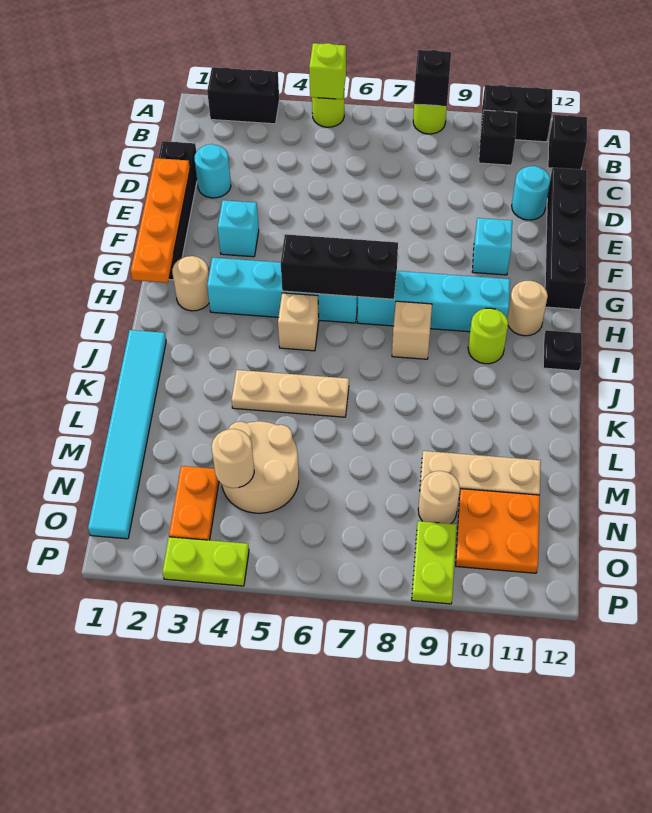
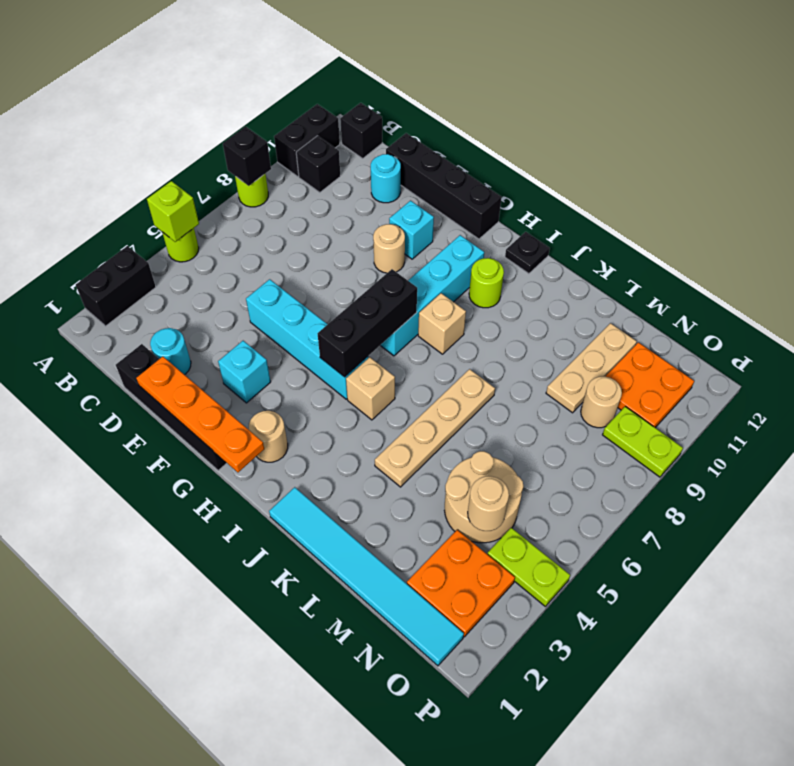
cyan 1x4 brick [207,258,358,323] -> cyan 1x4 brick turned to [246,279,369,399]
tan 1x1 round brick [507,281,548,336] -> tan 1x1 round brick moved to [373,224,405,273]
tan 1x3 plate [232,370,349,417] -> tan 1x4 plate [375,369,495,487]
orange 1x2 plate [169,466,219,540] -> orange 2x2 plate [407,530,515,637]
lime 1x2 plate [162,537,249,586] -> lime 1x2 plate turned to [487,528,570,606]

